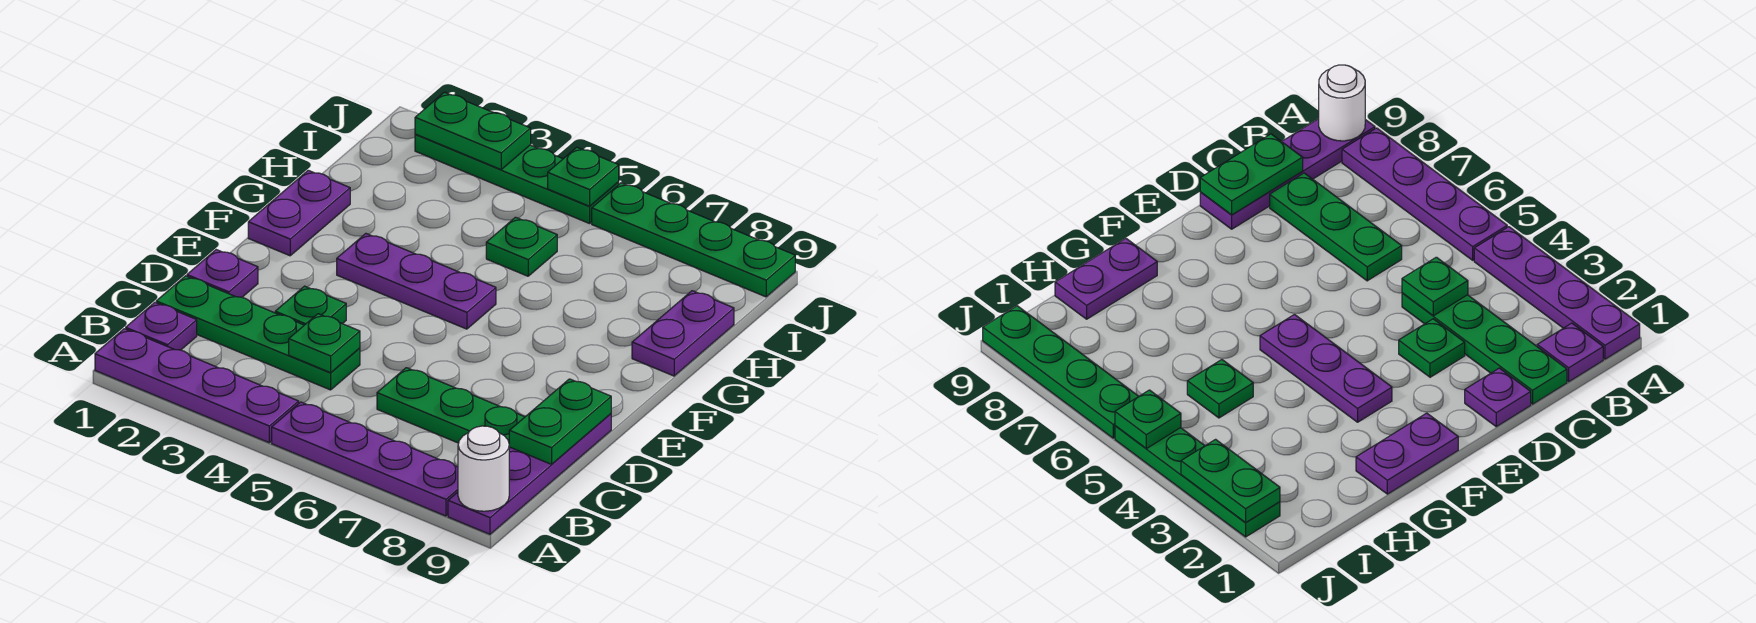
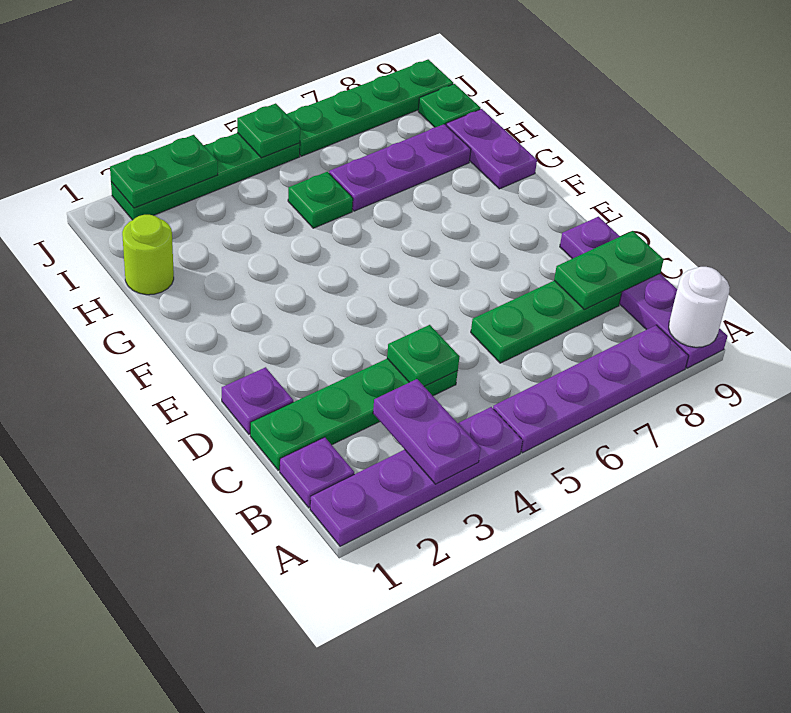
green 1x2 plate [509,379,611,464] -> green 1x2 plate turned to [554,231,664,309]
green 1x1 plate [275,286,346,325] -> green 1x1 plate moved to [418,84,481,127]
purple 1x2 plate [248,170,350,256] -> purple 1x2 plate moved to [373,379,481,484]
purple 1x3 plate [337,234,496,329] -> purple 1x3 plate moved to [329,124,471,211]
none -> lime 1x1 round brick [122,215,174,295]

